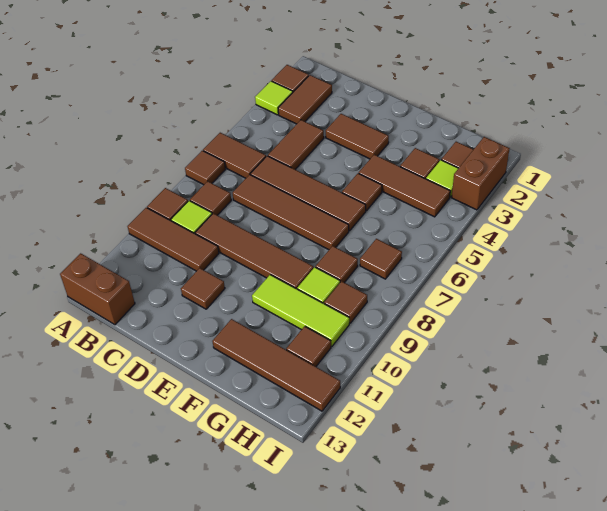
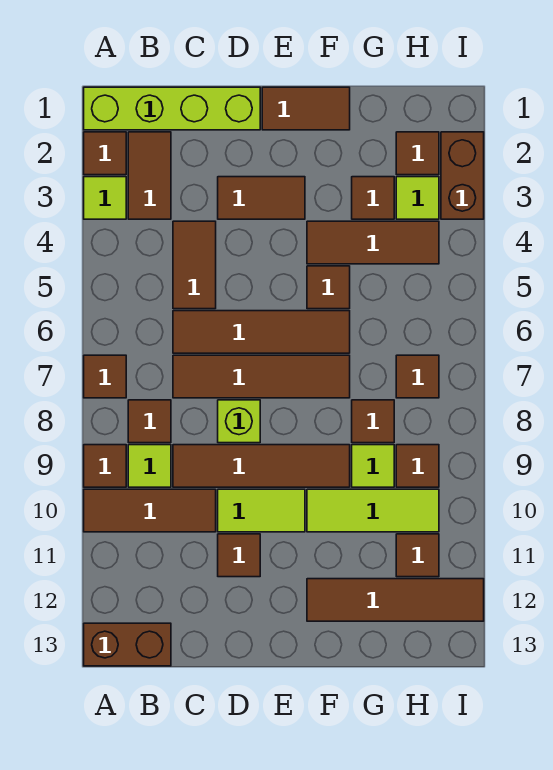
none -> lime 1x4 brick [84,87,260,130]
brown 1x2 tile [203,133,266,178] -> brown 1x2 tile moved to [262,87,350,130]
none -> lime 1x1 brick [218,400,260,443]
none -> lime 1x2 tile [218,489,305,532]

